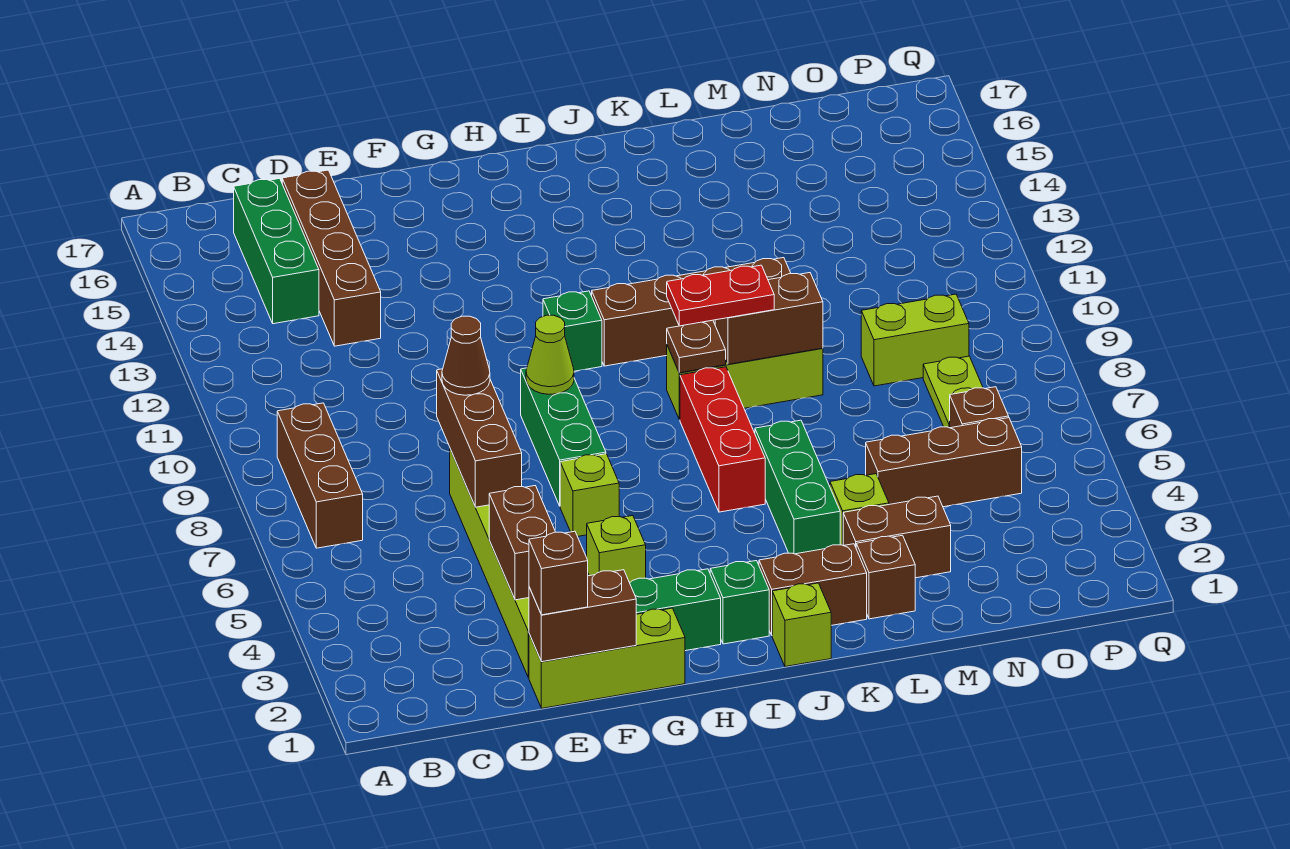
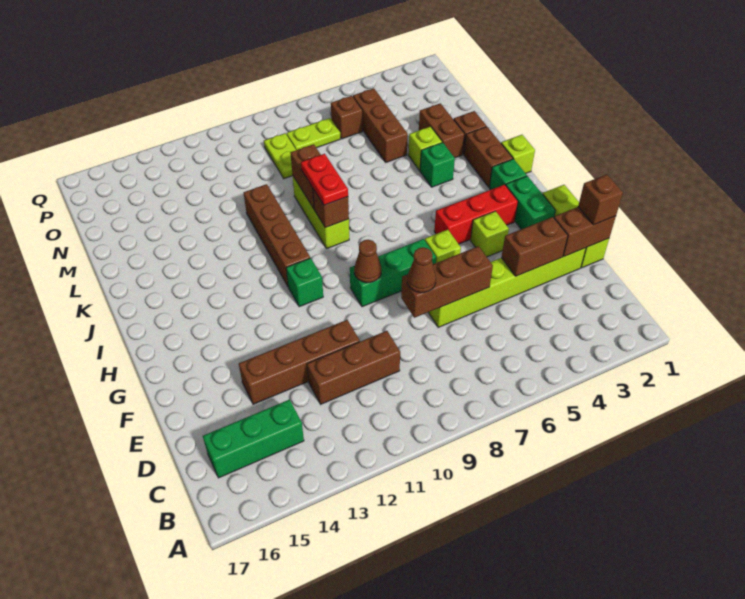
brown 1x3 brick [277,403,363,548] -> brown 1x3 brick moved to [307,331,400,404]
brown 1x4 brick [282,170,381,346] -> brown 1x4 brick moved to [239,320,360,404]
brown 1x2 brick [529,570,636,662] -> brown 1x2 brick turned to [554,207,616,256]
lime 1x1 cone [526,315,574,394] -> brown 1x1 cone [354,240,381,283]
red 1x3 brick [680,367,765,512] -> red 1x3 brick moved to [434,185,518,244]
brown 1x1 plate [667,320,726,373] -> brown 1x1 brick [313,189,349,228]
green 1x3 brick [755,420,840,554] -> green 1x1 brick [420,142,455,187]
lime 1x2 brick [861,294,969,386] -> lime 1x2 plate [264,133,296,179]

